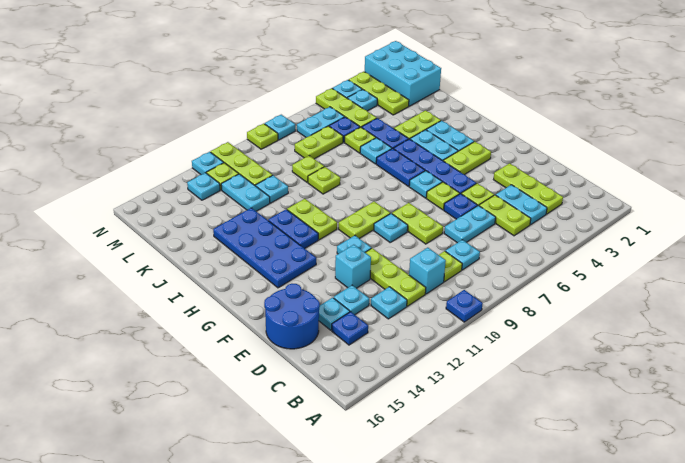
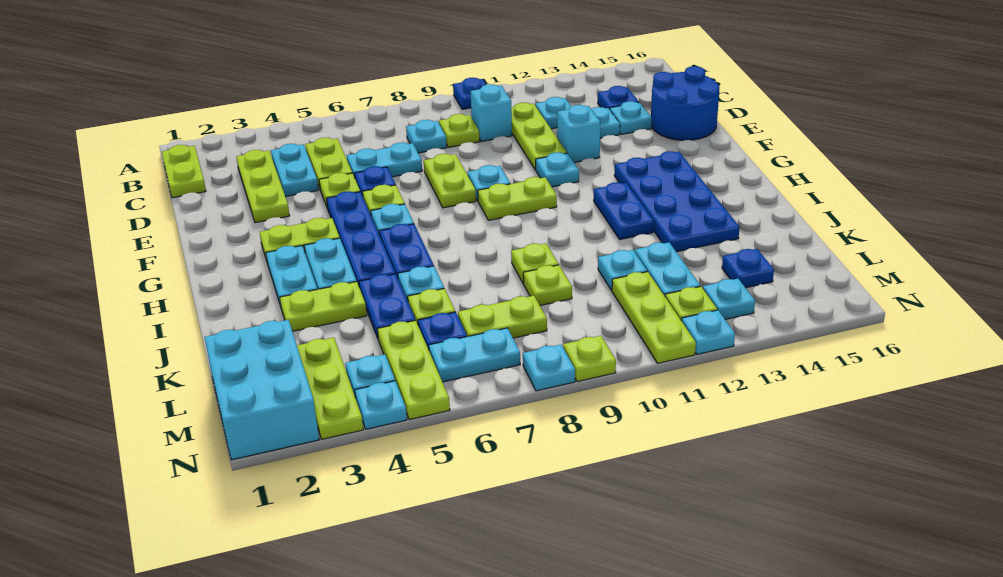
lime 1x2 plate [287,199,337,240] -> lime 1x2 plate moved to [162,145,206,198]
none -> blue 1x1 plate [722,249,774,288]

